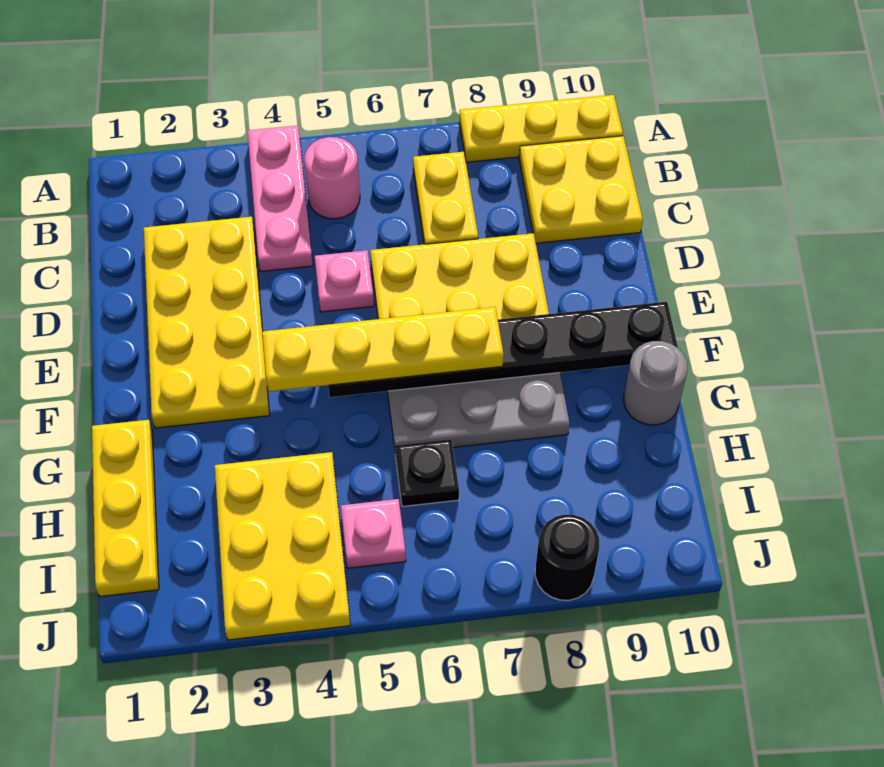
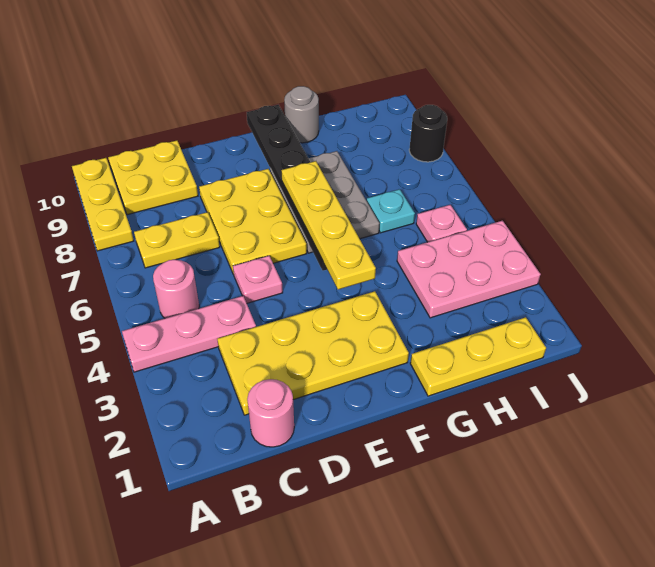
none -> pink 1x1 round brick [247,379,294,447]
yellow 2x3 plate [215,452,350,640] -> pink 2x3 plate [397,221,541,318]
black 1x1 plate [395,439,459,507] -> cyan 1x1 plate [367,189,415,233]

